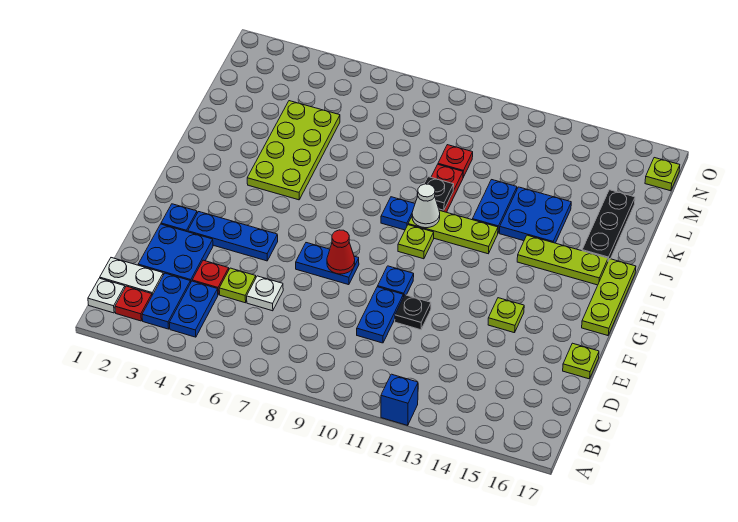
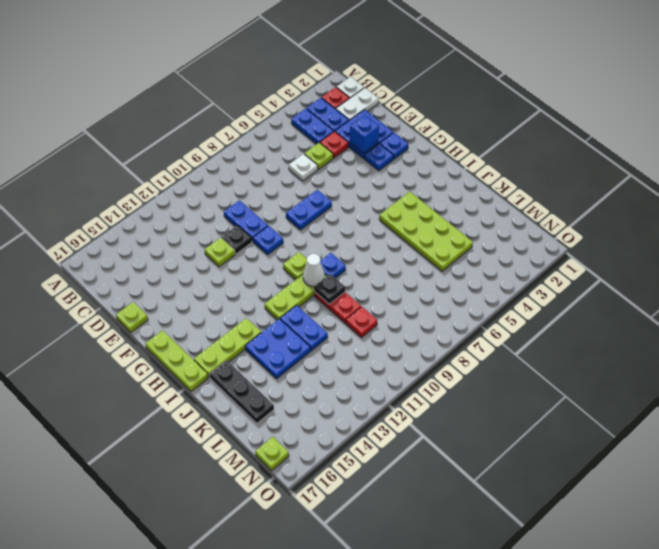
blue 1x1 brick [381,374,418,425] -> blue 1x1 brick moved to [350,115,379,153]
blue 1x3 plate [188,212,278,261] -> blue 1x1 plate [365,144,393,171]
red 1x1 cone [327,230,355,274] -> none
lime 1x1 plate [488,298,524,333] -> lime 1x1 plate moved to [205,238,235,267]

